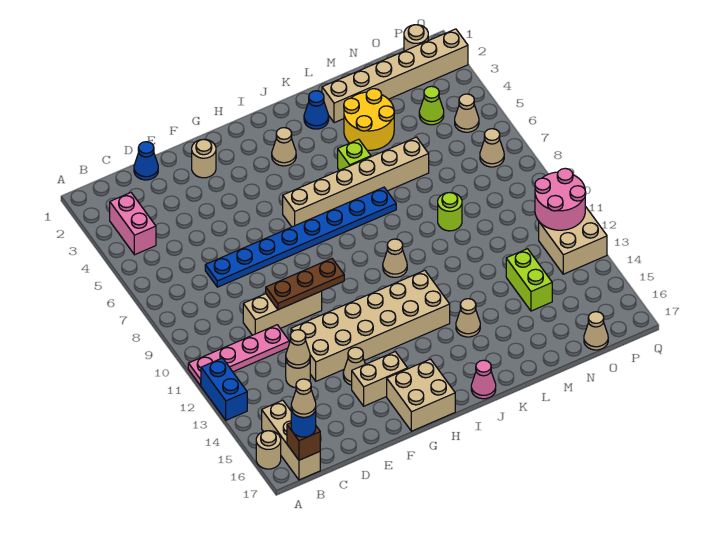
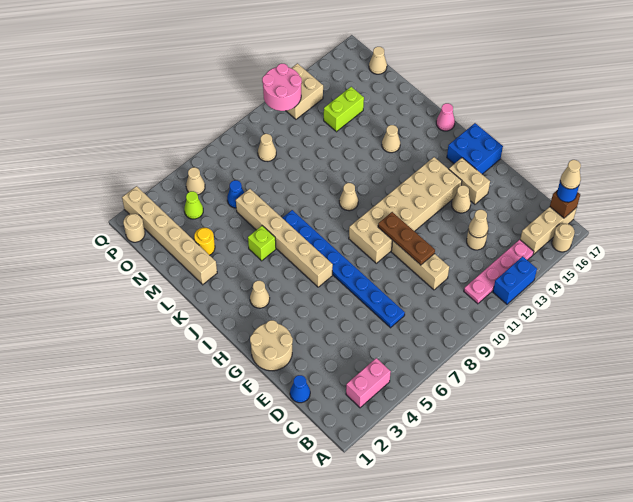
pink 1x4 plate [188,325,289,386] -> pink 1x4 plate turned to [464,240,534,304]
tan 2x6 brick [291,270,450,381] -> tan 2x6 brick turned to [349,157,462,263]
tan 1x1 round brick [192,139,216,178] -> tan 2x2 round brick [250,320,293,371]
tan 2x2 brick [387,359,455,431] -> blue 2x2 brick [447,123,503,174]
blue 1x1 cone [304,91,329,129] -> blue 1x1 cone moved to [227,180,244,208]
yellow 2x2 round brick [344,89,394,150] -> yellow 1x1 round brick [194,228,215,255]
lime 1x1 round brick [438,193,462,231] -> none
tan 1x1 cone [480,129,504,167] -> tan 1x1 cone moved to [258,134,276,161]

